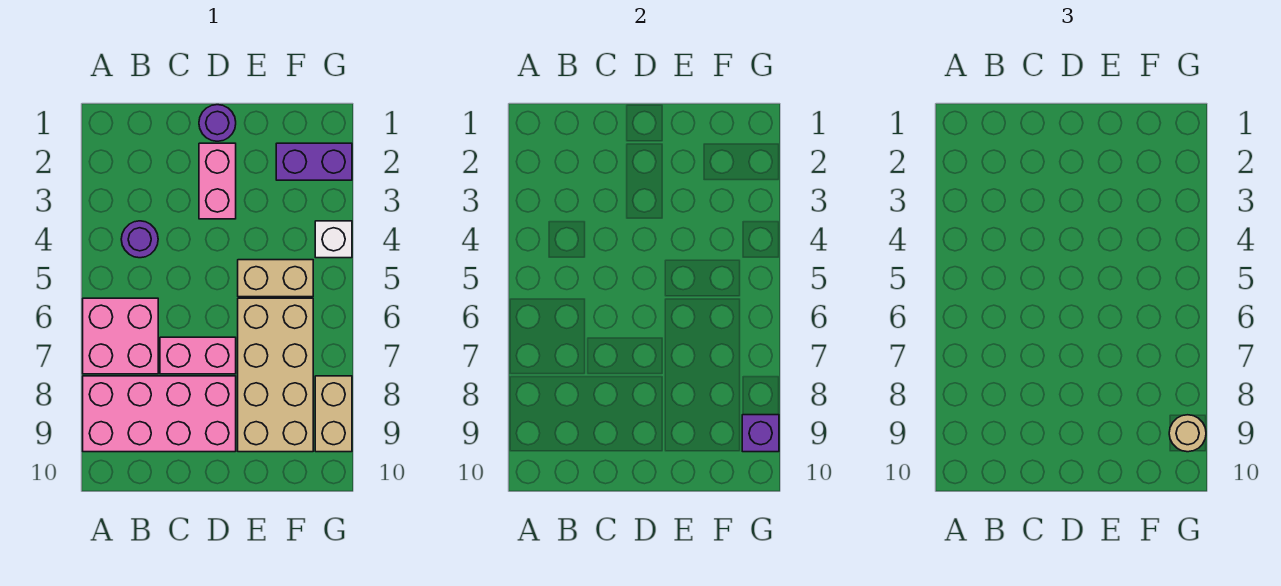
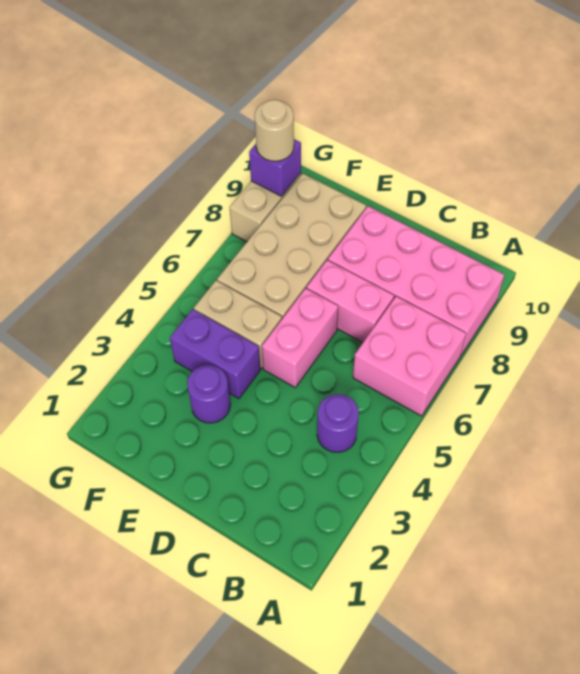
purple 1x1 round brick [199,105,236,141] -> purple 1x1 round brick moved to [187,365,230,423]
pink 1x2 brick [199,143,236,219] -> pink 1x2 brick moved to [262,288,338,387]
purple 1x2 brick [276,143,352,180] -> purple 1x2 brick moved to [170,309,261,399]
white 1x1 brick [315,221,352,258] -> none

